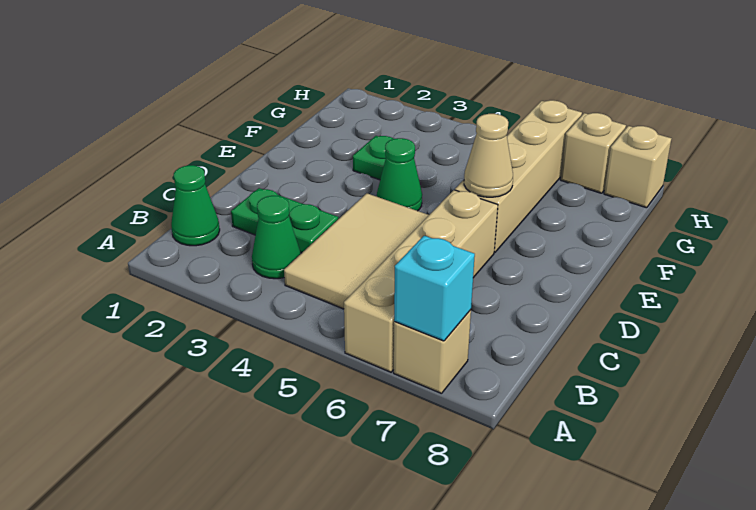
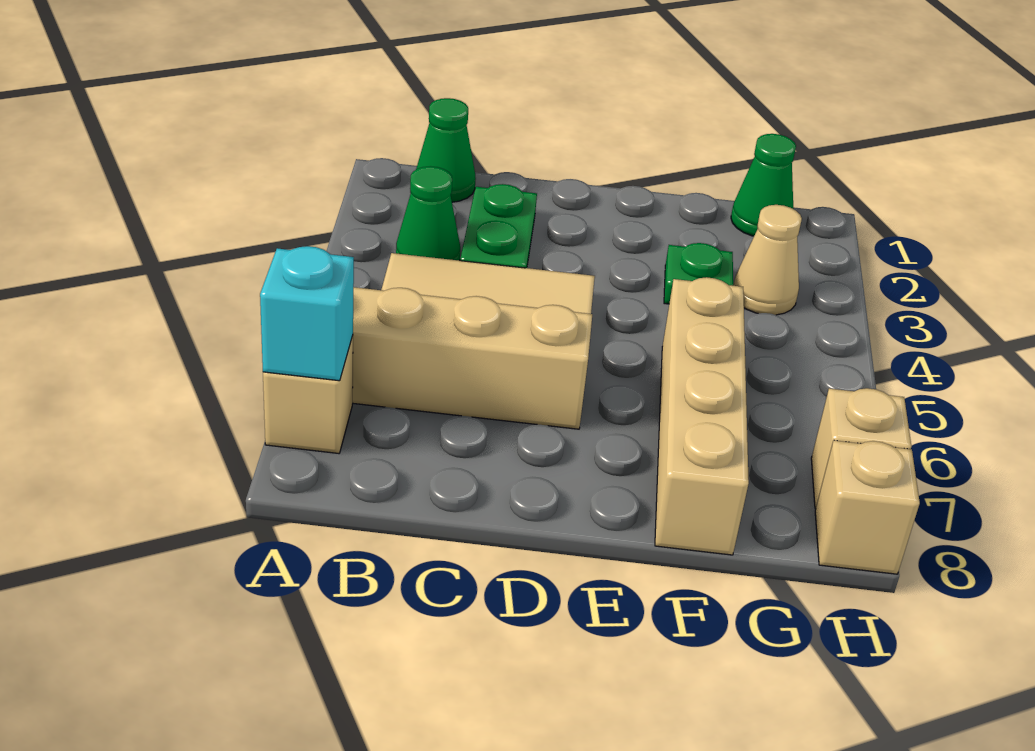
green 1x1 cone [377,138,422,211] -> green 1x1 cone moved to [731,134,796,236]
tan 1x4 brick [455,100,582,252] -> tan 1x4 brick turned to [655,277,749,555]
tan 1x1 cone [464,114,513,197] -> tan 1x1 cone moved to [733,205,802,315]

